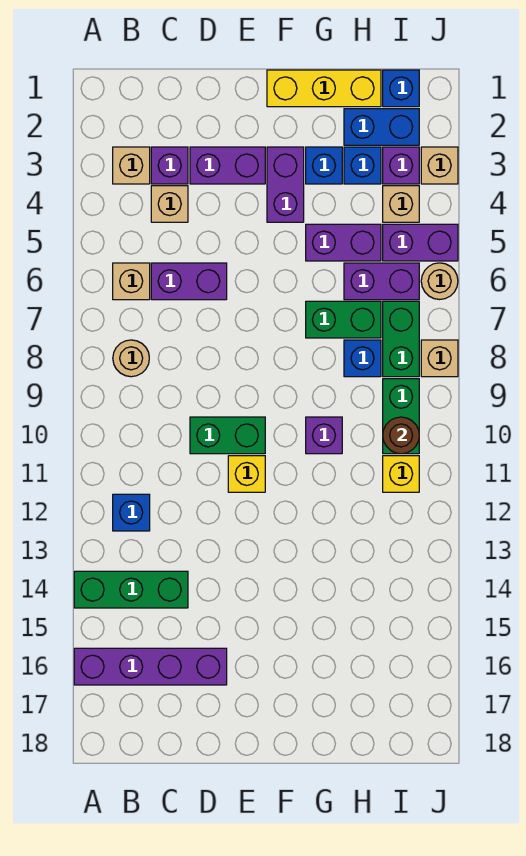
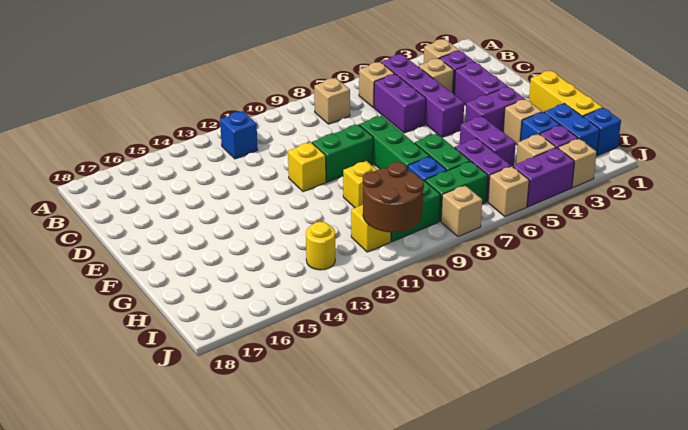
green 1x3 brick [74,571,188,608] -> green 1x3 brick moved to [359,116,430,170]
purple 1x4 brick [74,648,227,685] -> purple 1x4 brick moved to [381,54,464,137]
tan 1x1 round brick [113,340,149,377] -> tan 1x1 brick [314,78,350,124]
green 1x2 brick [190,417,265,454] -> green 1x2 brick turned to [312,124,373,182]
blue 1x1 brick [306,147,342,184] -> tan 1x1 brick [503,99,542,145]
purple 1x1 brick [306,417,342,454] -> yellow 1x1 brick [343,161,376,208]
purple 1x2 brick [383,224,458,261] -> purple 1x2 brick turned to [513,148,575,207]
brown 1x1 round brick [383,417,419,454] -> brown 2x2 round brick [363,162,424,232]
none -> yellow 1x1 round brick [306,222,335,270]
tan 1x1 round brick [421,263,458,300] -> tan 1x1 brick [488,166,529,217]

